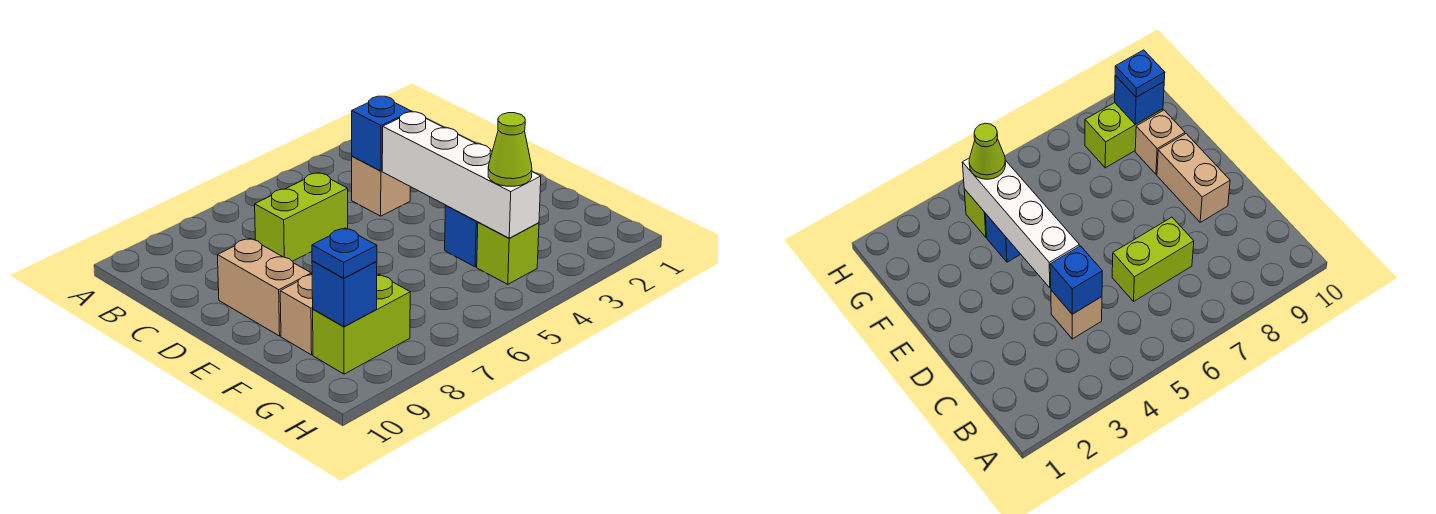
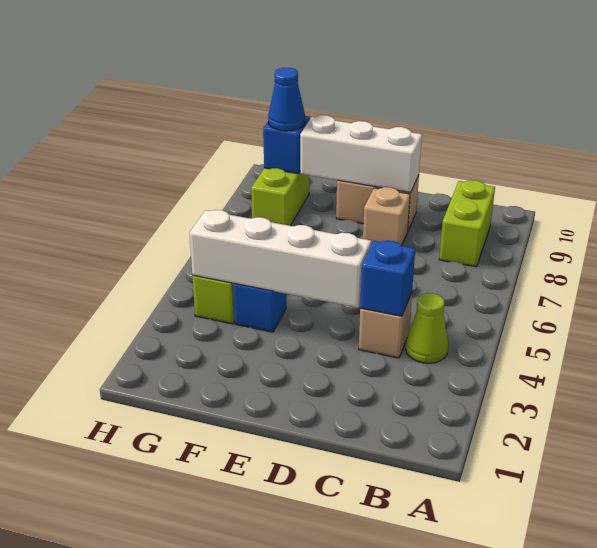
lime 1x2 brick [255,173,348,261] -> lime 1x2 brick moved to [439,180,495,267]
none -> white 1x3 brick [300,115,422,192]
tan 1x1 brick [280,274,313,355] -> tan 1x1 brick moved to [363,187,410,246]
lime 1x1 cone [488,113,532,186] -> lime 1x1 cone moved to [406,293,448,363]
blue 1x1 plate [312,228,377,278] -> blue 1x1 cone [268,68,305,131]

